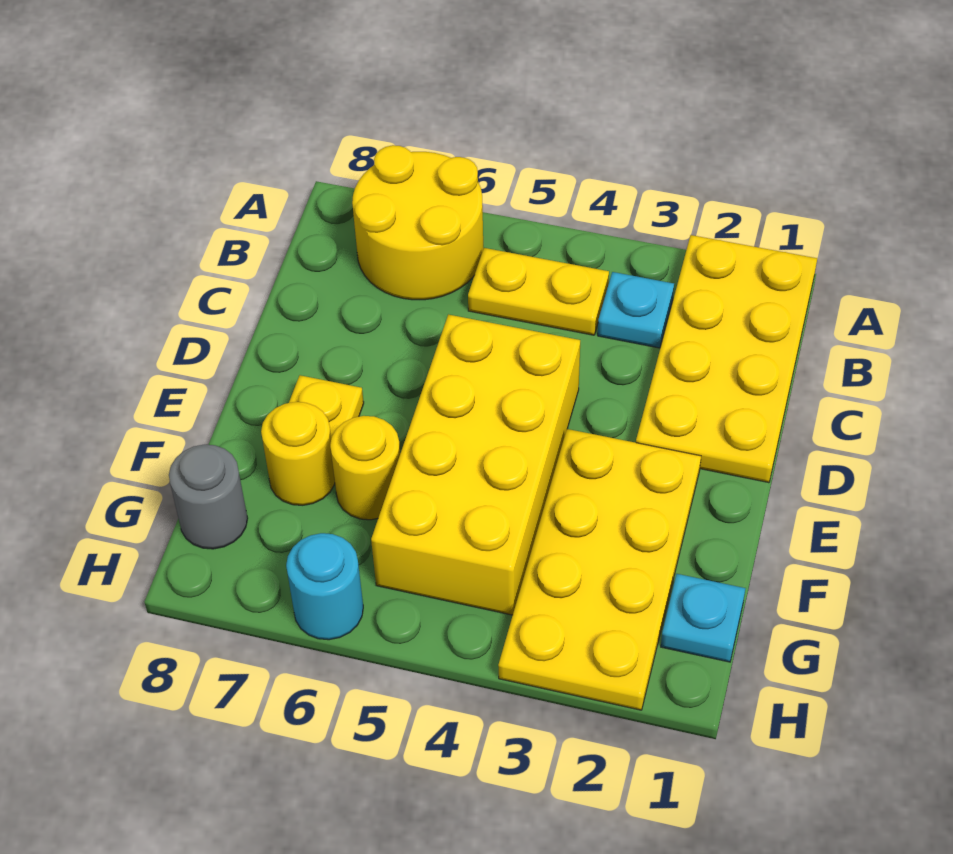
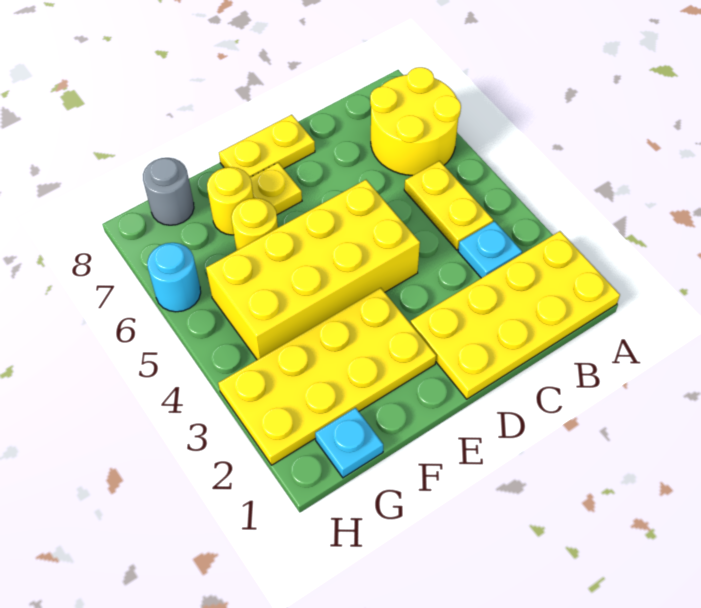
none -> yellow 1x2 plate [219,115,315,177]

